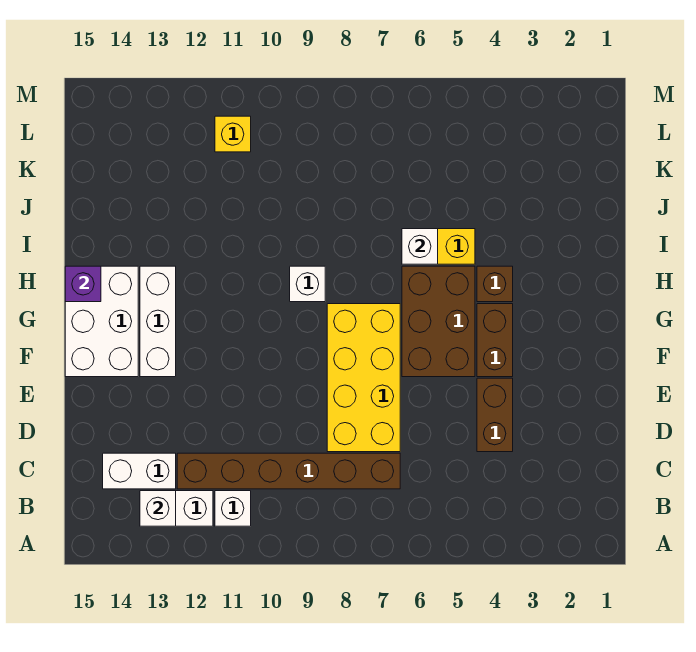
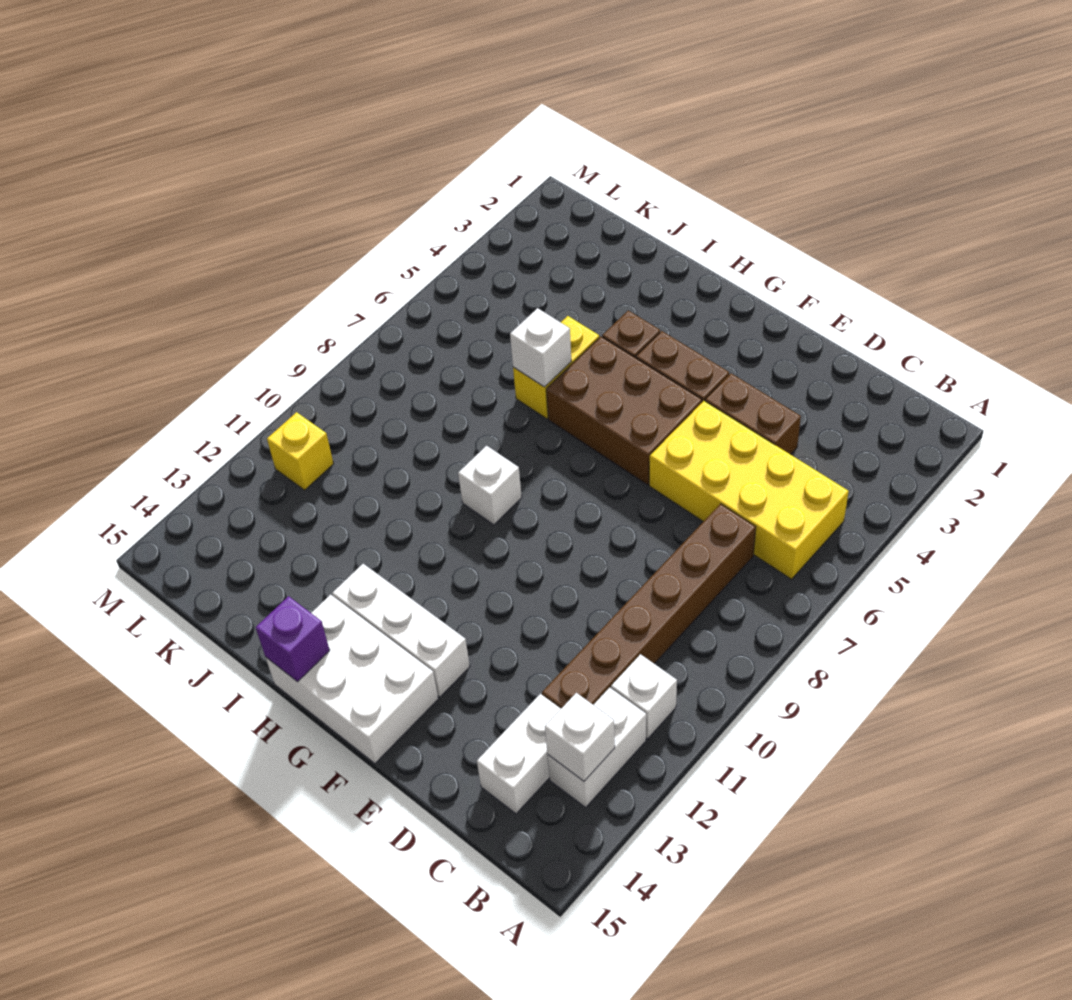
yellow 2x4 brick [327,304,400,452] -> yellow 2x4 brick moved to [649,401,849,579]

